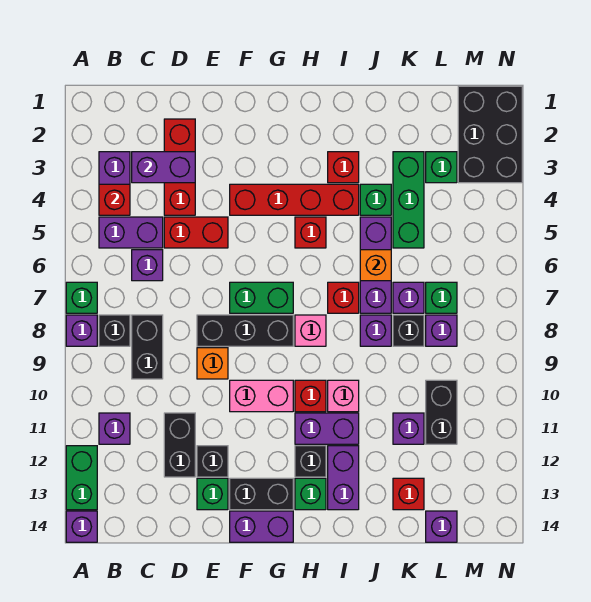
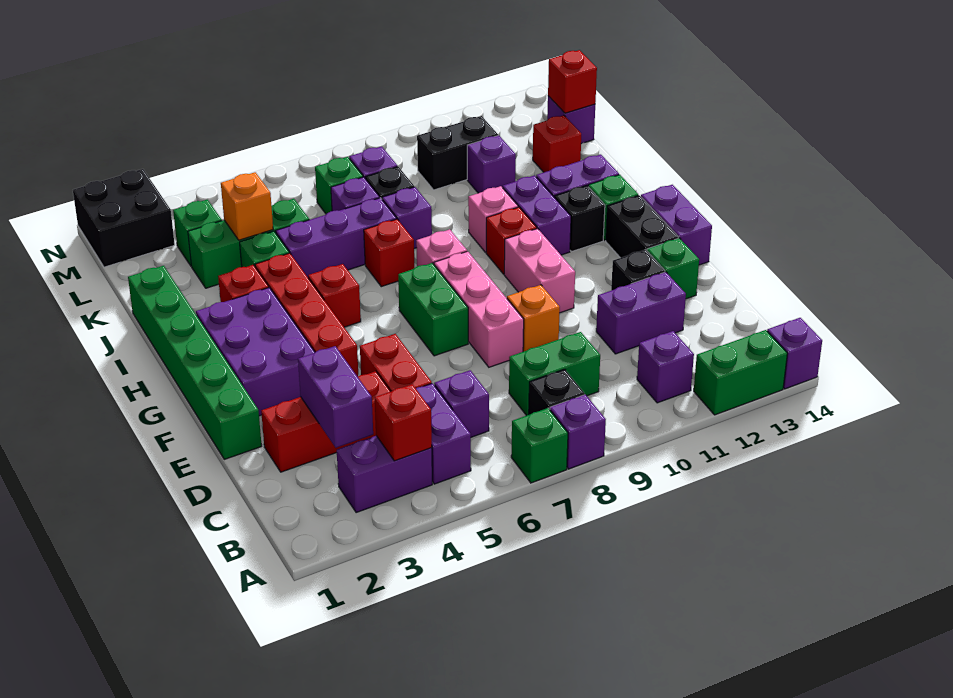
black 1x2 brick [132,315,163,379] -> green 1x2 brick [509,332,600,416]
black 1x2 brick [164,413,195,477] -> purple 1x2 brick [596,272,686,354]
none -> green 1x6 brick [128,266,262,459]
black 1x3 brick [197,315,293,346] -> pink 1x3 brick [434,251,524,367]
none -> purple 2x3 brick [196,288,315,416]
orange 1x1 brick [360,250,391,281] -> orange 1x1 brick moved to [221,172,273,240]
none -> red 1x1 brick [548,50,597,113]
black 2x3 brick [458,86,522,183] -> black 2x2 brick [73,169,175,267]

